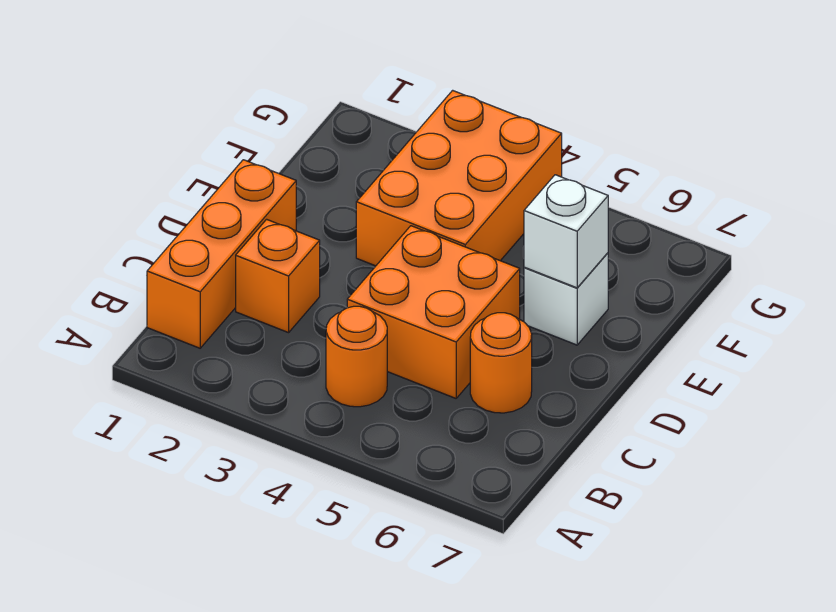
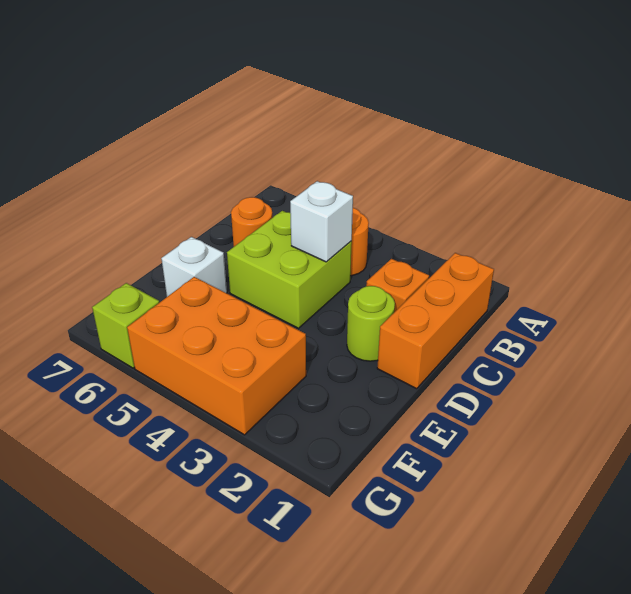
orange 2x2 brick [347,226,520,398] -> lime 2x2 brick [227,211,352,328]
none -> lime 1x1 round brick [347,286,395,361]
orange 2x3 brick [356,90,562,266] -> orange 2x3 brick turned to [127,277,306,435]
white 1x1 brick [524,175,608,288] -> white 1x1 brick moved to [290,181,353,262]
none -> lime 1x1 brick [92,283,159,368]

